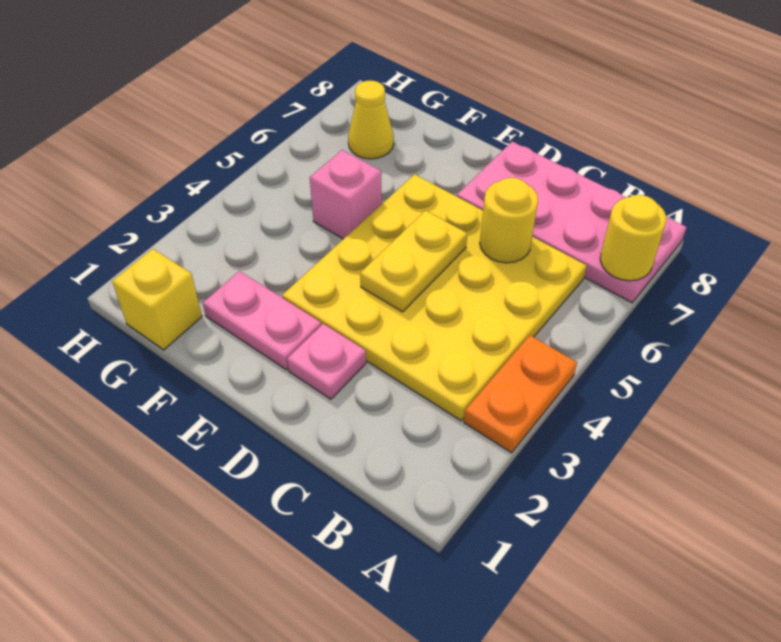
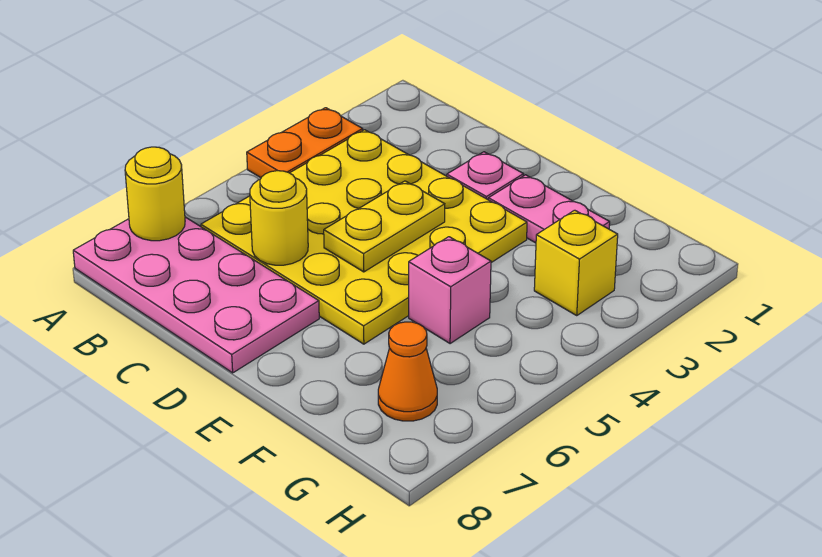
yellow 1x1 brick [112,249,202,350] -> yellow 1x1 brick moved to [534,210,618,315]
yellow 1x1 cone [348,81,394,159] -> orange 1x1 cone [378,322,437,421]

